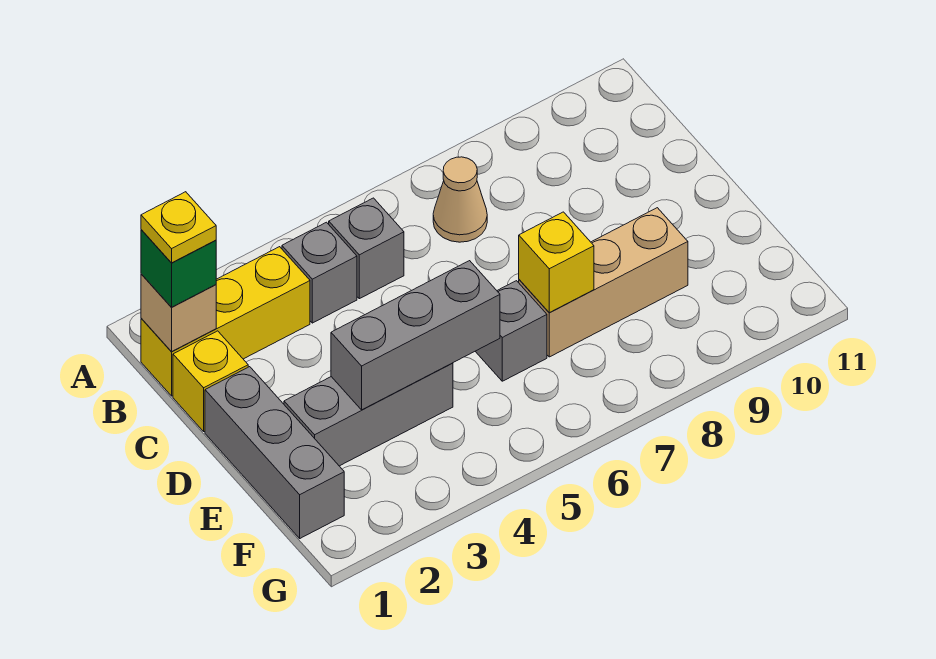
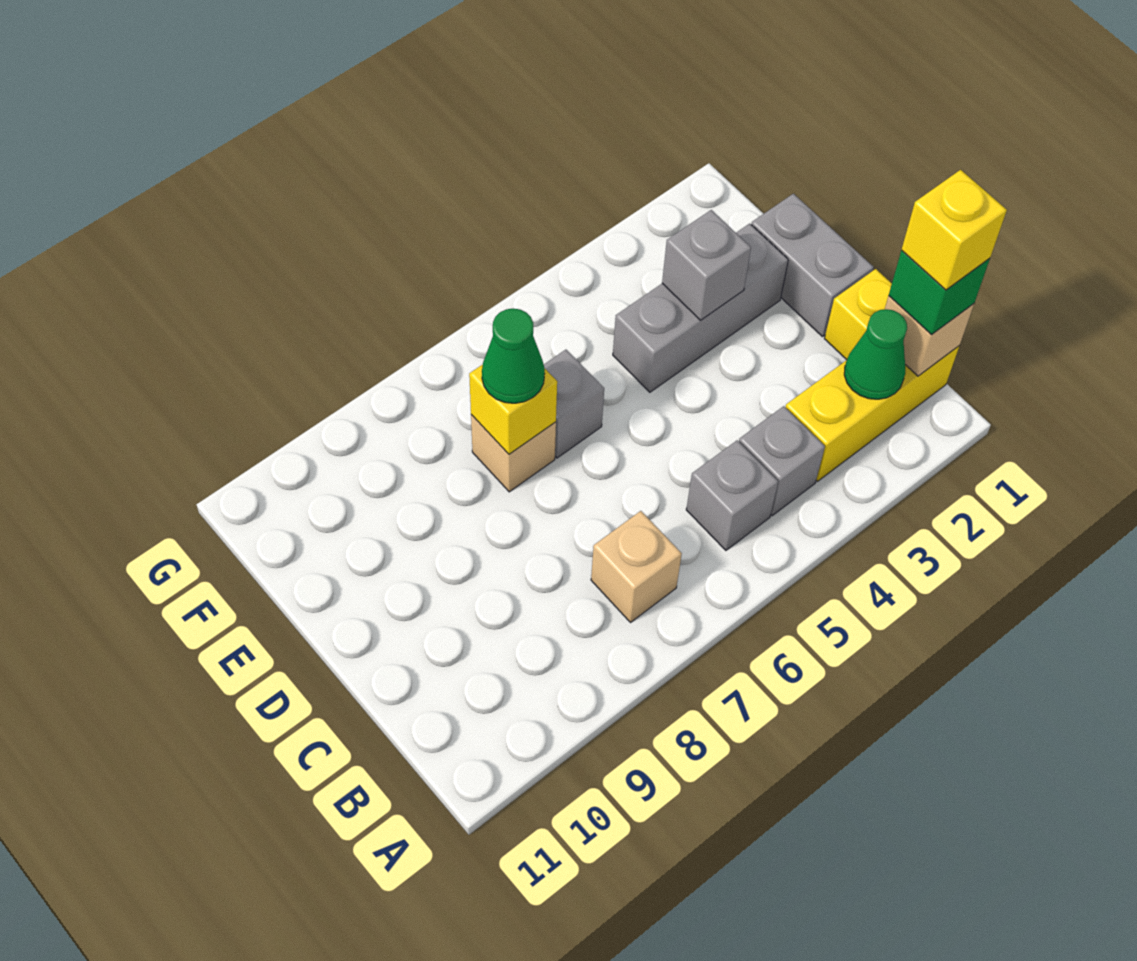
yellow 1x1 plate [141,192,216,263] -> yellow 1x1 brick [901,170,1007,290]
none -> green 1x1 cone [844,309,907,399]
tan 1x1 cone [433,157,487,242] -> tan 1x1 brick [591,511,682,622]
grey 1x3 brick [205,367,344,538] -> grey 1x2 brick [751,194,874,337]
grey 1x3 brick [331,261,500,410] -> grey 1x1 brick [662,210,751,320]
tan 1x3 brick [519,208,688,357] -> tan 1x1 brick [471,415,556,492]
none -> green 1x1 cone [482,308,545,403]

